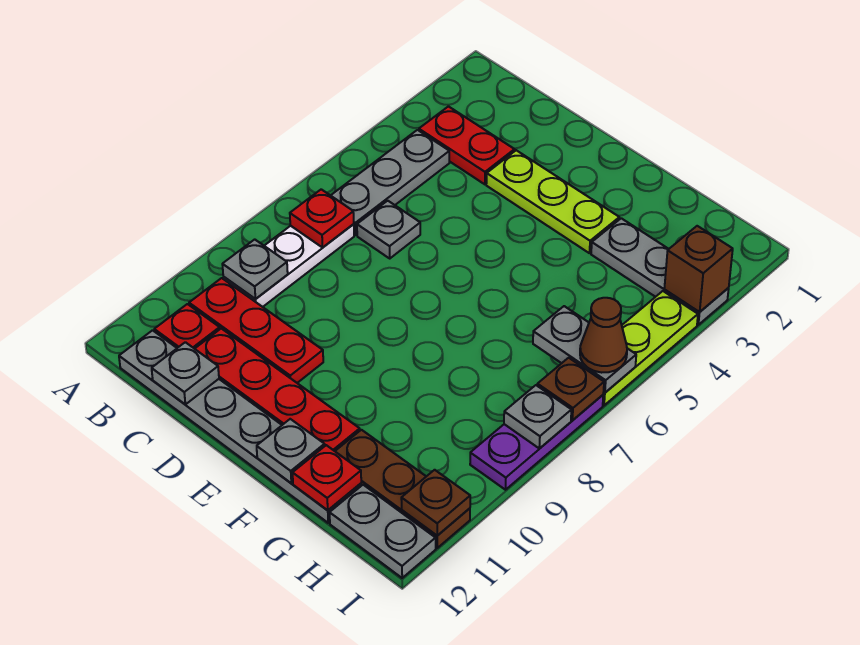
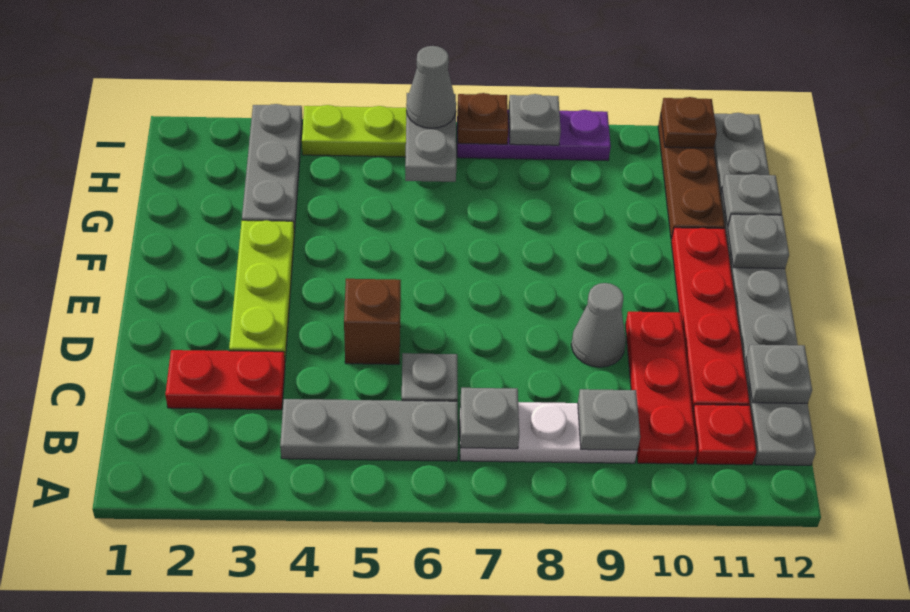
red 1x2 plate [419,106,514,184] -> red 1x2 plate turned to [165,350,285,410]
red 1x1 plate [290,189,354,247] -> grey 1x1 plate [460,388,519,449]
none -> grey 1x1 cone [571,283,626,367]
red 1x1 plate [293,445,361,510] -> grey 1x1 plate [722,174,782,226]
brown 1x1 brick [664,226,733,312] -> brown 1x1 brick moved to [344,279,401,364]
brown 1x1 cone [580,298,627,373] -> grey 1x1 cone [406,46,456,128]

